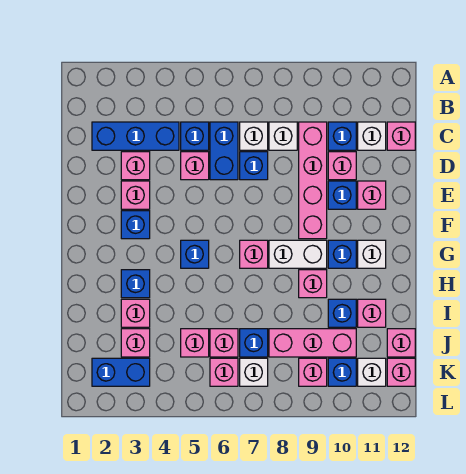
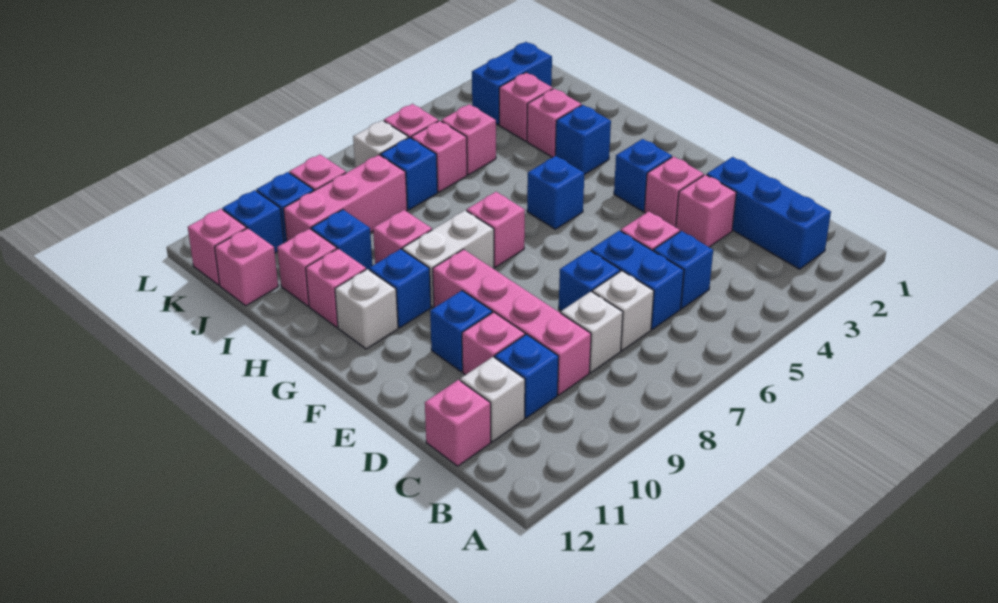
blue 1x3 brick [92,122,179,150] -> blue 1x3 brick turned to [707,157,831,269]
pink 1x1 brick [358,181,386,209] -> pink 1x1 brick moved to [306,249,366,327]
white 1x1 brick [358,358,386,386] -> blue 1x1 brick [222,190,284,253]

